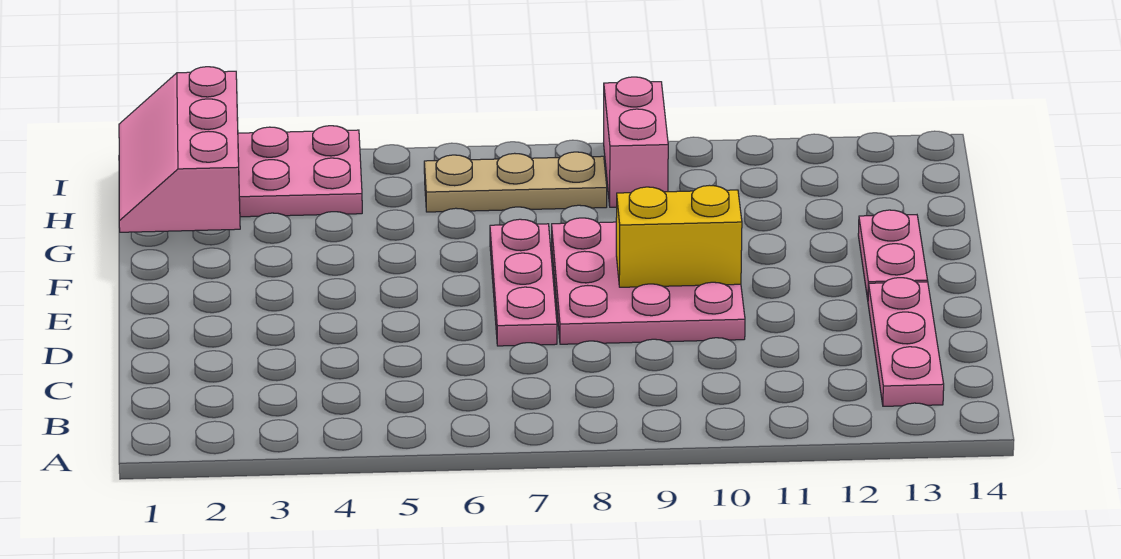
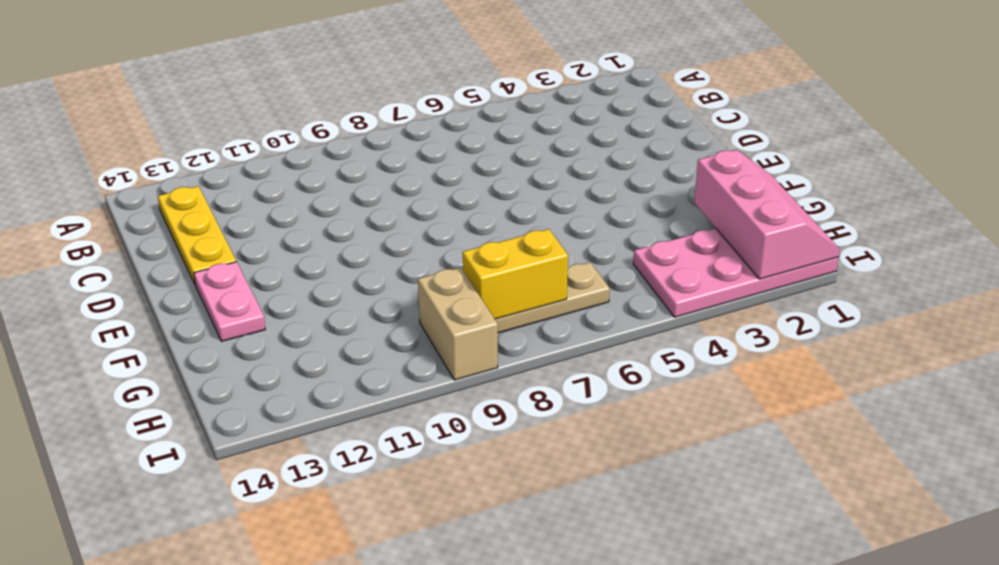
pink 1x3 plate [868,278,944,406] -> yellow 1x3 plate [158,186,236,284]
pink 1x3 plate [490,219,557,346] -> none
pink 3x3 plate [552,218,745,344] -> none
yellow 1x2 brick [616,185,742,287] -> yellow 1x2 brick moved to [463,229,568,319]
pink 1x2 brick [604,77,668,207] -> tan 1x2 brick [418,267,498,380]

